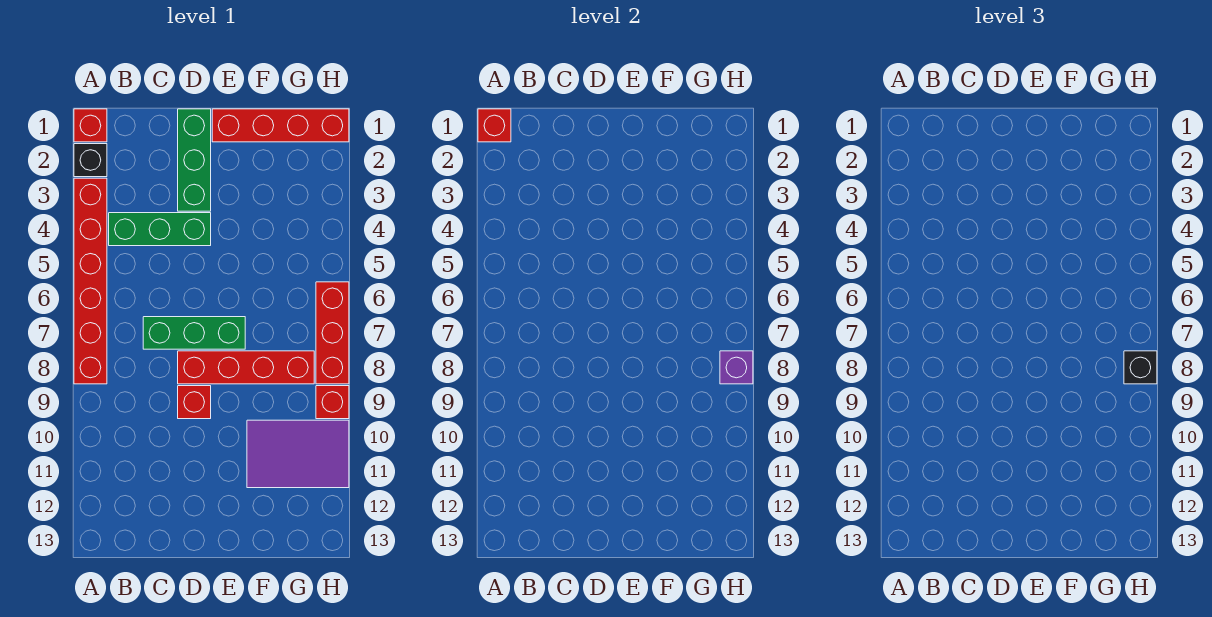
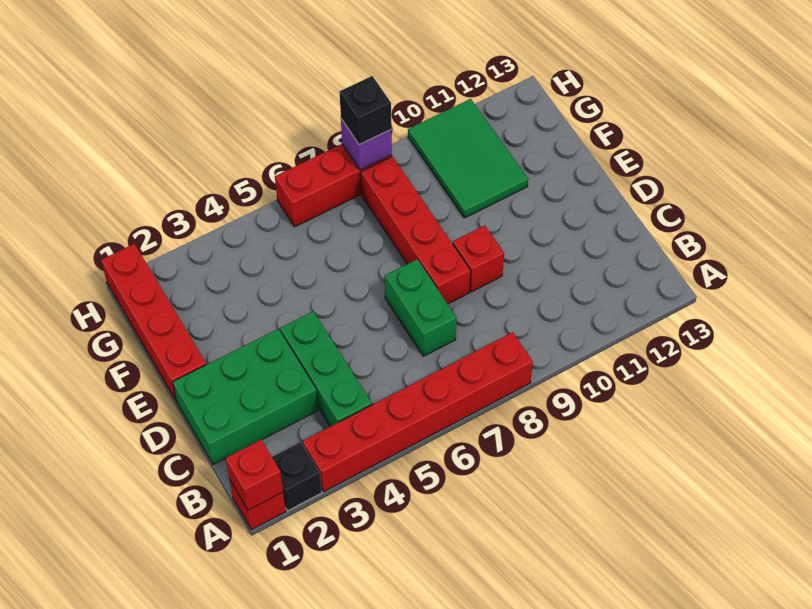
green 1x3 brick [143,317,245,349] -> green 1x2 brick [385,259,457,356]
green 1x3 brick [178,109,211,211] -> green 2x3 brick [173,329,318,465]
purple 2x3 tile [247,420,349,488] -> green 2x3 tile [408,99,528,218]
red 1x1 brick [316,386,349,419] -> none

